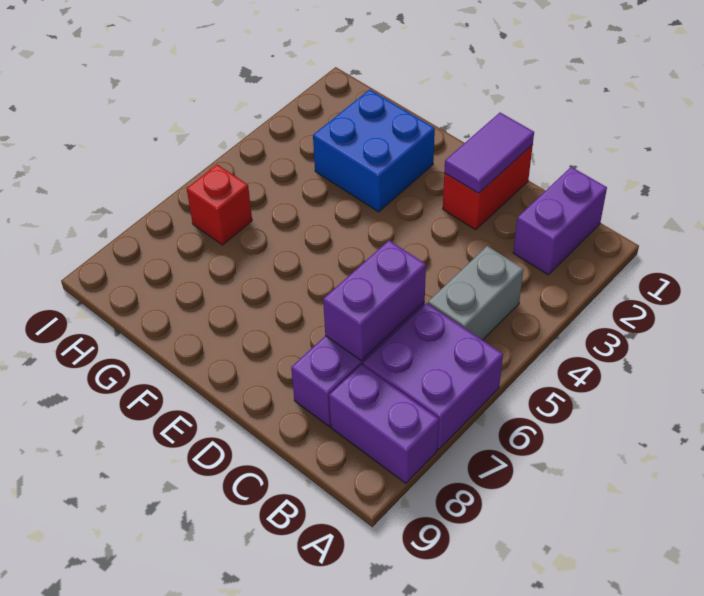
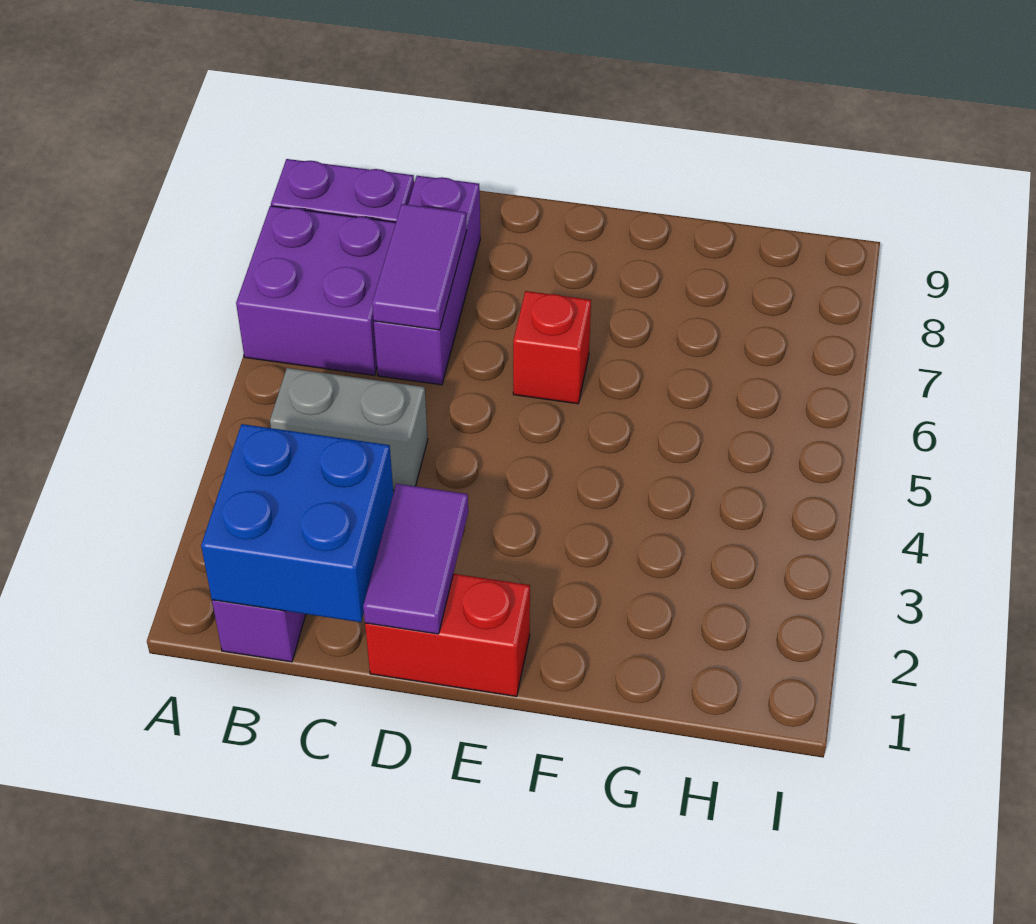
grey 1x2 brick [428,246,524,340] -> grey 1x2 brick turned to [270,368,428,490]
purple 1x2 brick [323,240,426,361] -> purple 1x2 tile [372,204,467,330]
red 1x2 brick [443,145,533,230] -> red 1x2 brick turned to [365,574,530,697]
blue 2x2 brick [313,90,435,212] -> blue 2x2 brick moved to [201,424,393,622]
red 1x1 brick [187,164,252,245] -> red 1x1 brick moved to [513,291,591,404]

